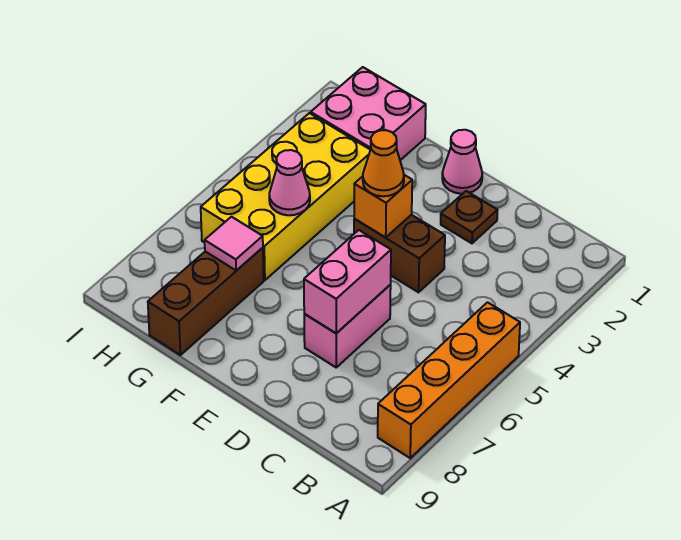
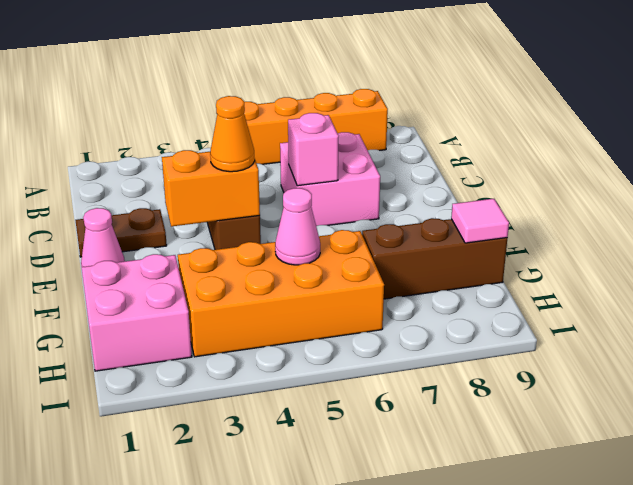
brown 1x1 plate [441,191,498,243] -> brown 1x2 plate [75,208,167,257]
pink 1x2 brick [304,285,391,367] -> pink 2x2 brick [280,132,380,226]
pink 1x2 brick [304,230,391,333] -> pink 1x1 brick [288,113,339,186]
orange 1x1 brick [354,175,412,238] -> orange 1x2 brick [162,150,260,227]
yellow 2x4 brick [201,113,370,280] -> orange 2x4 brick [178,230,384,357]
pink 1x1 tile [205,217,263,271] -> pink 1x1 tile moved to [451,199,509,243]

